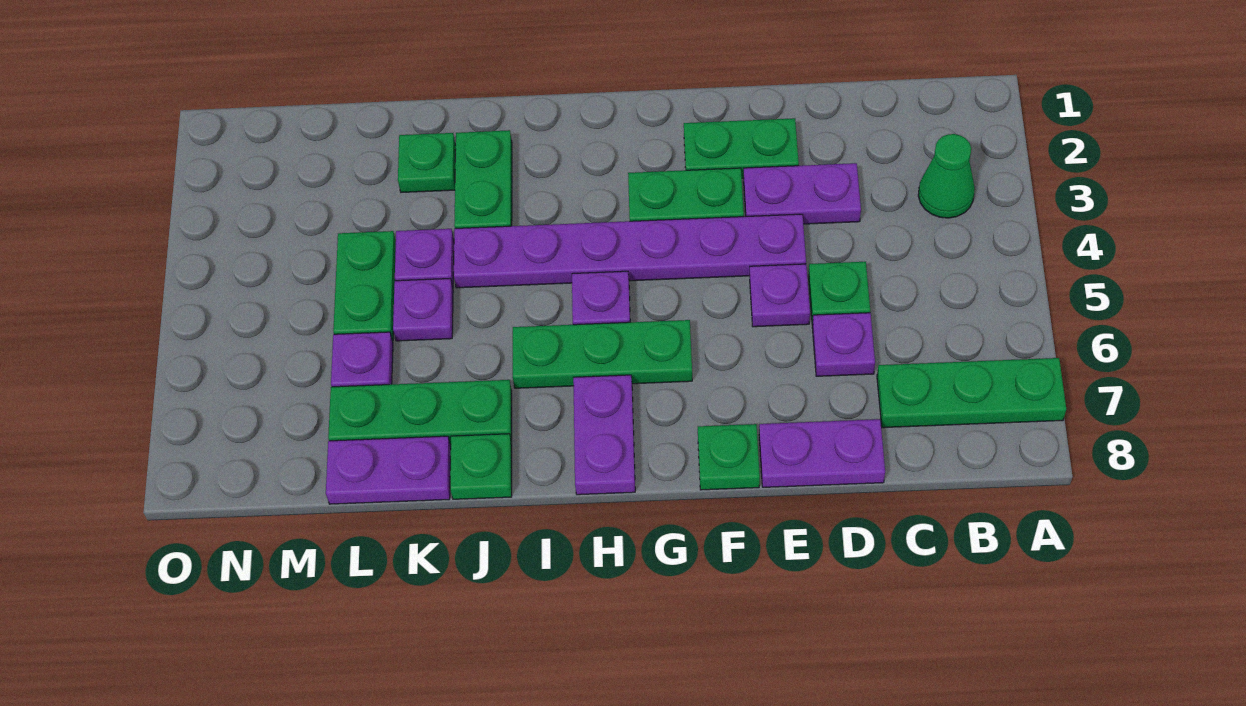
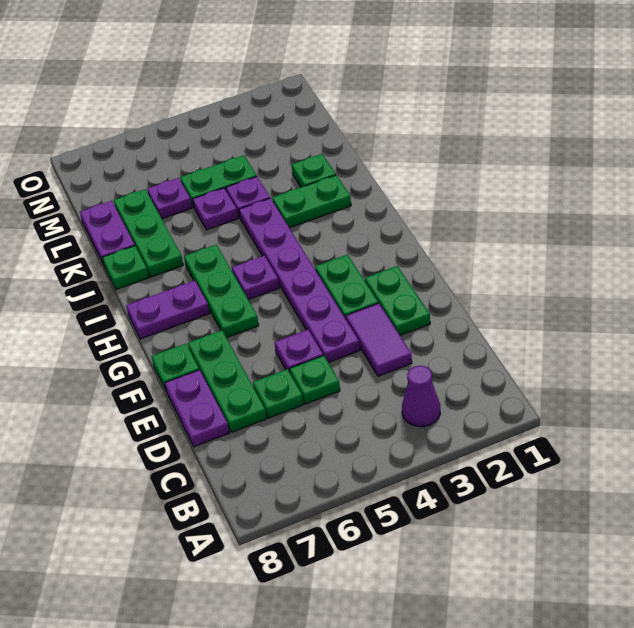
green 1x3 plate [877,358,1066,428] -> green 1x3 plate moved to [188,330,267,432]
green 1x1 cone [918,134,975,218] -> purple 1x1 cone [402,365,440,427]
purple 1x2 plate [744,163,861,224] -> purple 1x2 tile [346,303,412,376]
purple 1x1 plate [812,313,875,376] -> green 1x1 plate [253,369,304,418]

